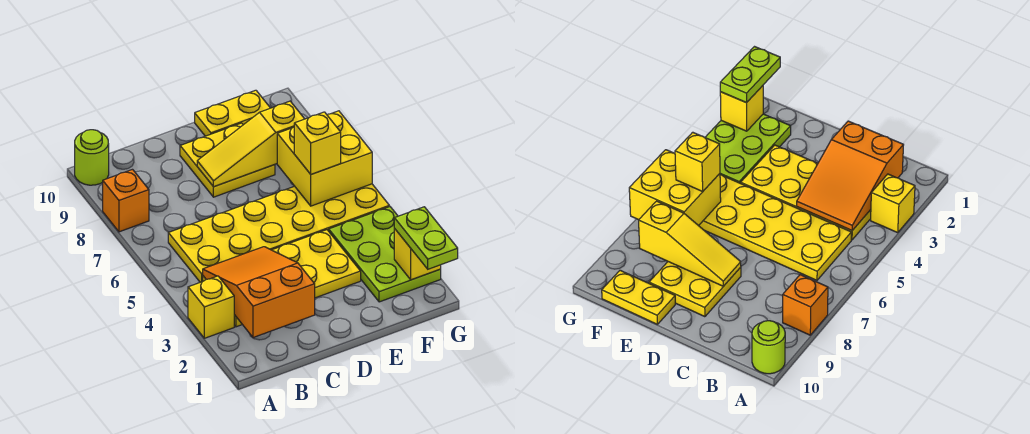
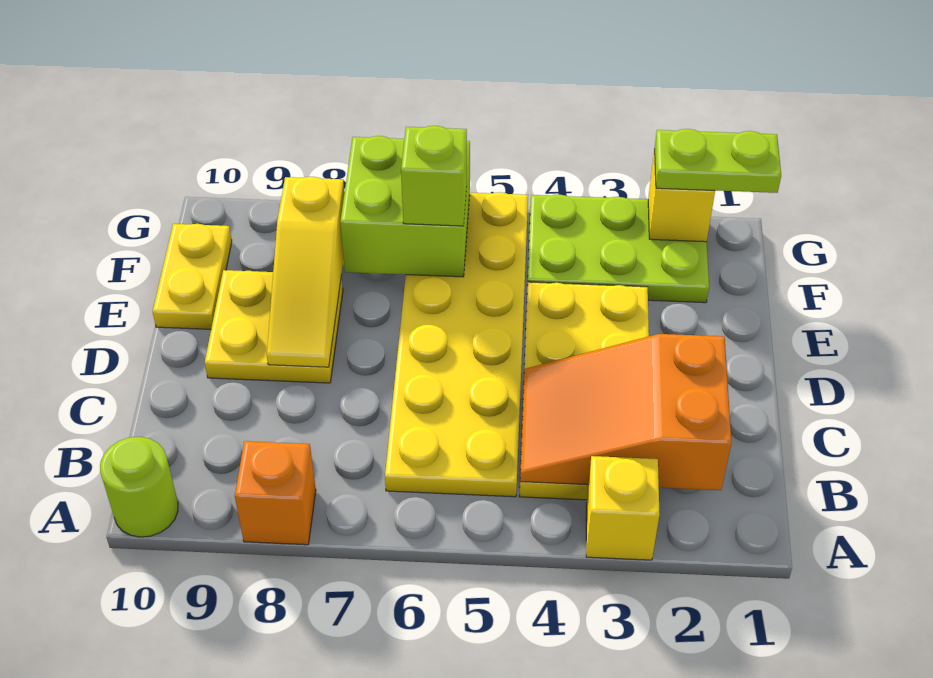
yellow 2x2 brick [277,111,372,206] -> lime 2x2 brick [340,136,470,277]
yellow 1x1 brick [294,112,341,174] -> lime 1x1 brick [401,126,467,226]

